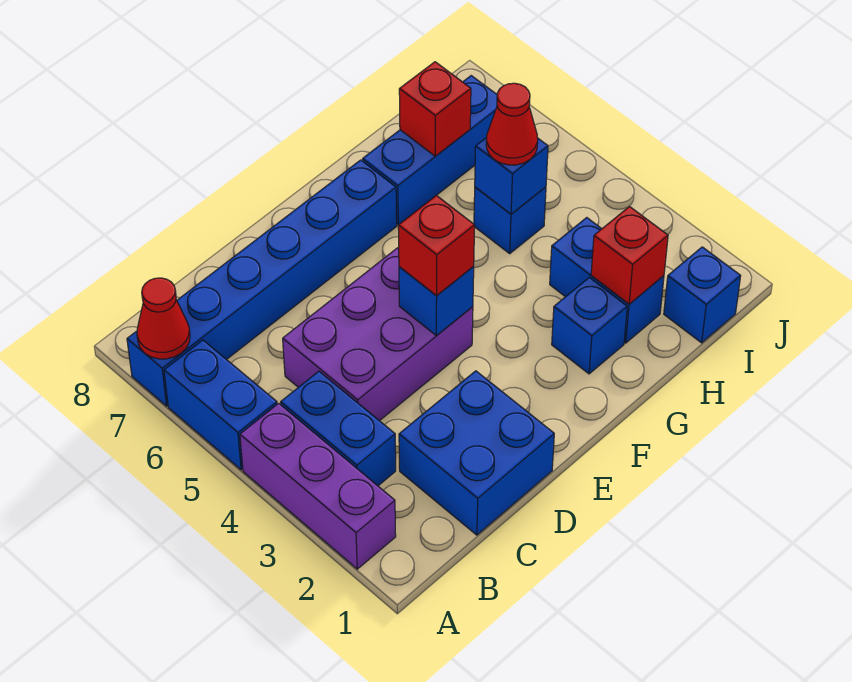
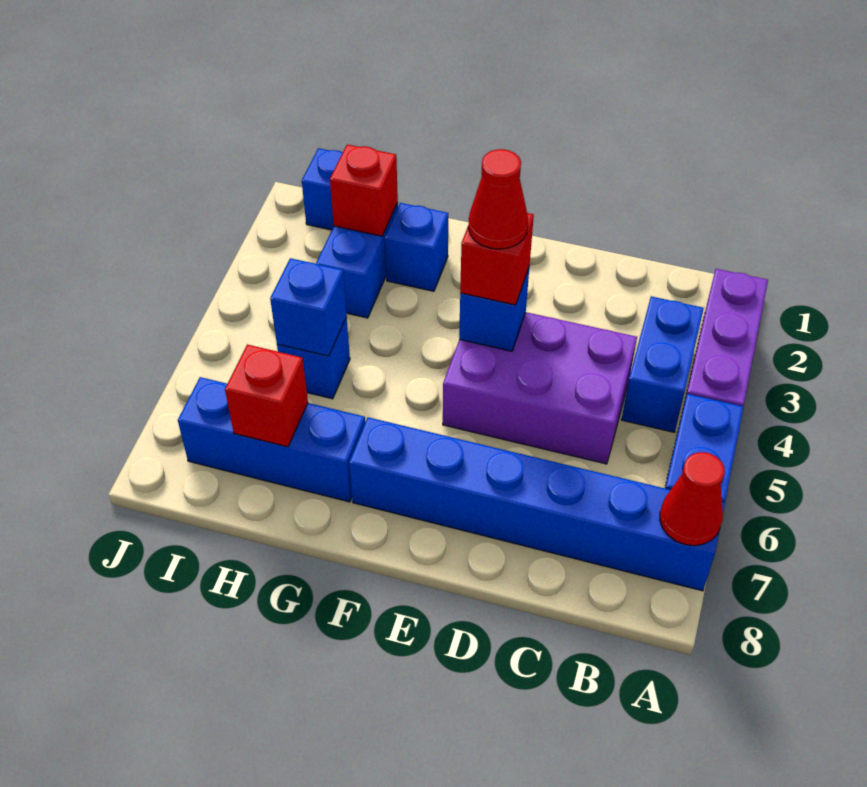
blue 2x2 brick [399,371,554,535] -> none
red 1x1 cone [486,83,538,165] -> red 1x1 cone moved to [468,149,528,249]

